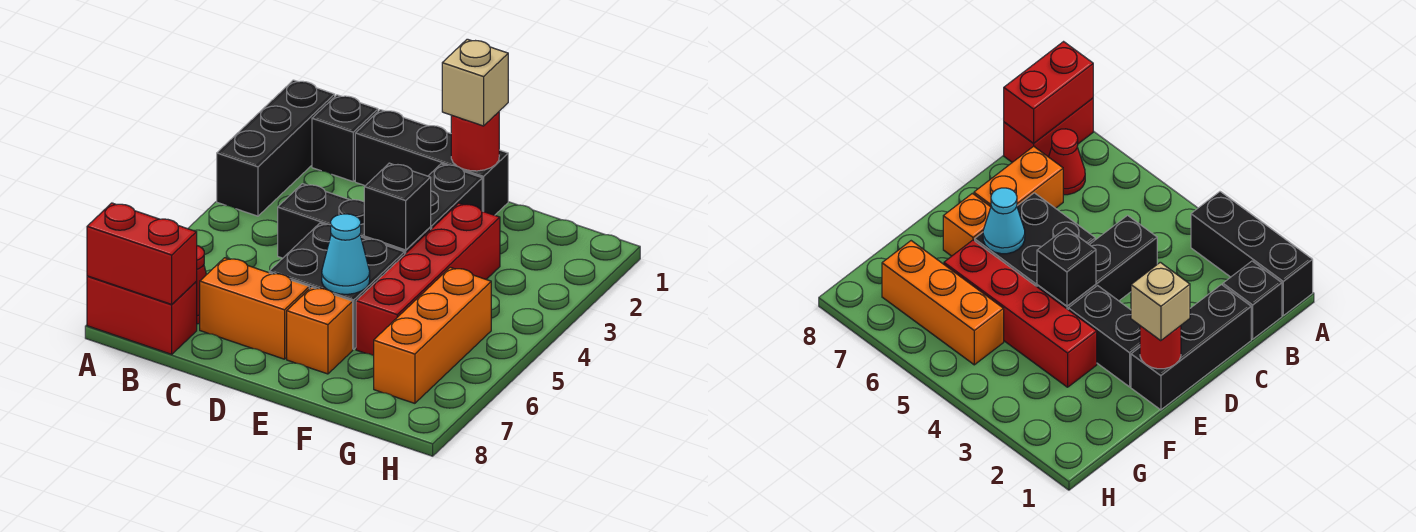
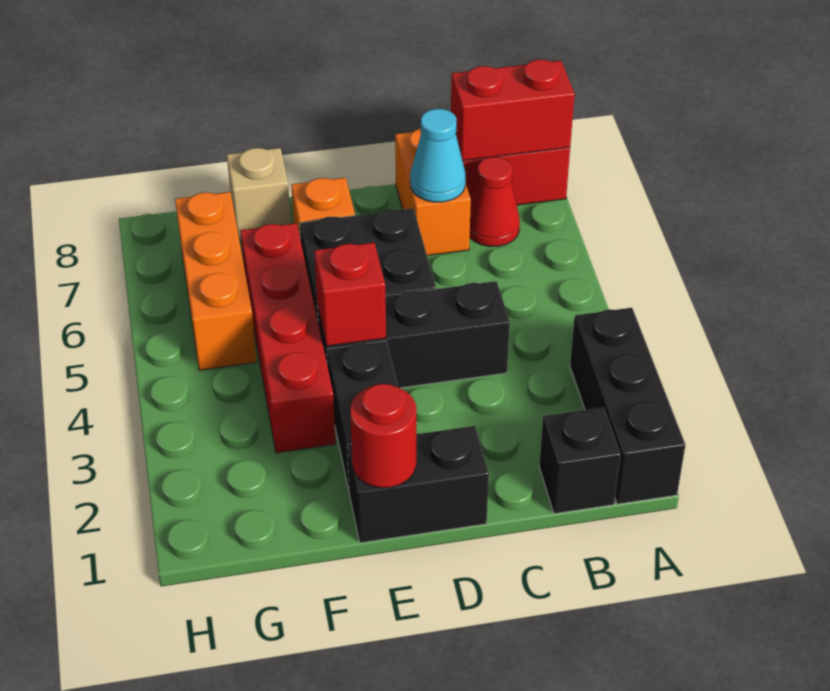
black 1x3 brick [355,110,508,215] -> black 1x2 brick [347,426,489,543]
orange 1x2 brick [200,258,309,359] -> orange 1x2 brick turned to [395,128,471,256]
tan 1x1 brick [442,39,508,126] -> tan 1x1 brick moved to [227,148,291,240]
black 1x1 brick [364,163,431,250] -> red 1x1 brick [314,243,386,346]
cyan 1x1 cone [322,214,370,294] -> cyan 1x1 cone moved to [410,109,466,202]

